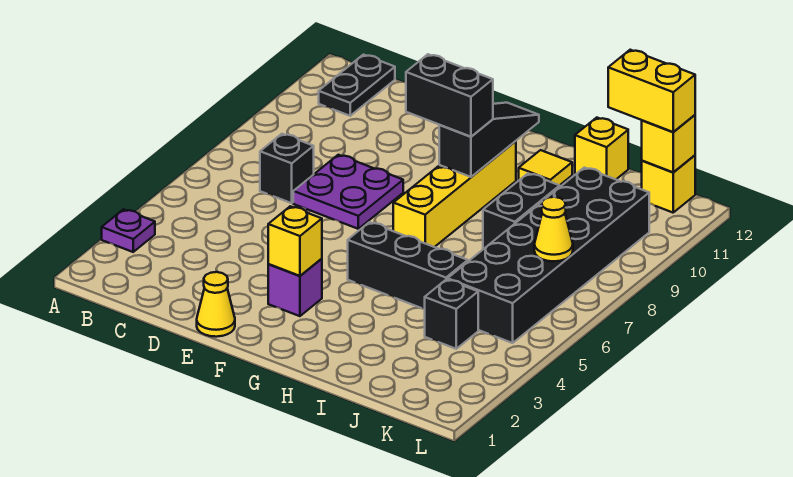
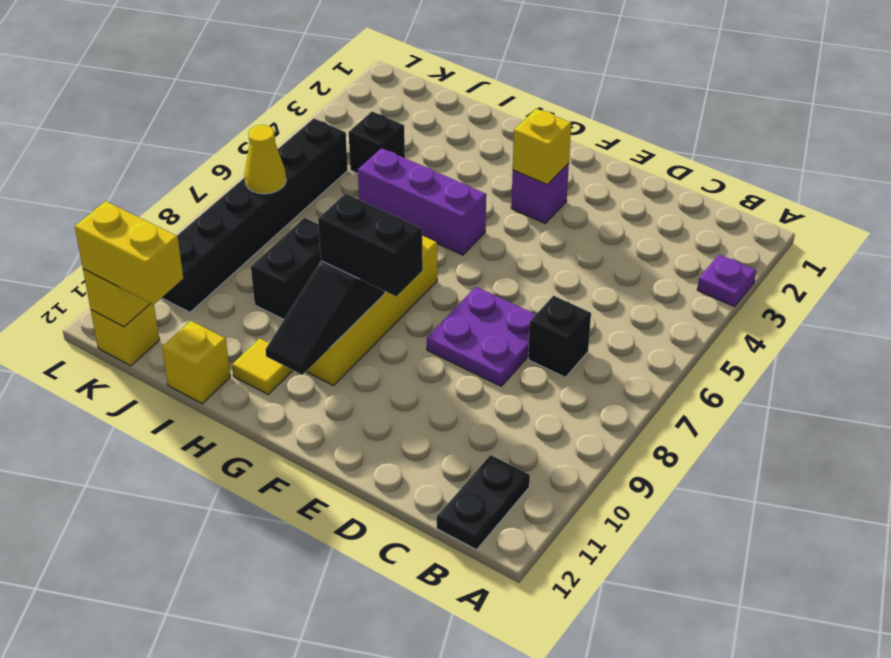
yellow 1x1 cone [197,272,235,337] -> none
black 1x3 brick [348,222,468,309] -> purple 1x3 brick [358,148,486,255]
black 2x6 brick [448,168,649,343] -> black 1x6 brick [162,118,348,312]

